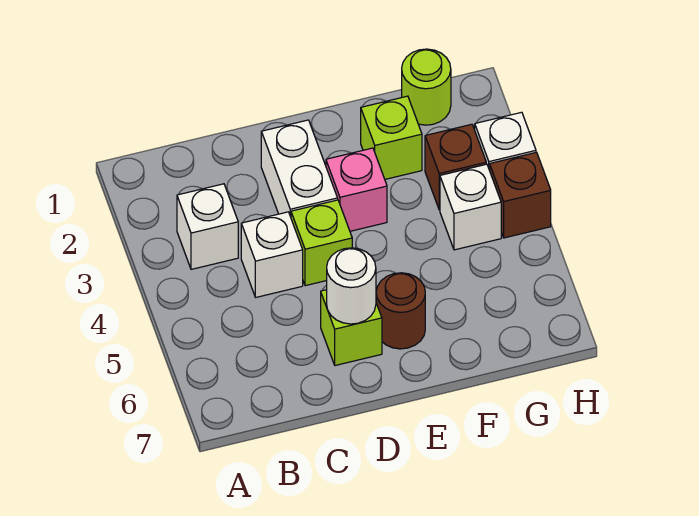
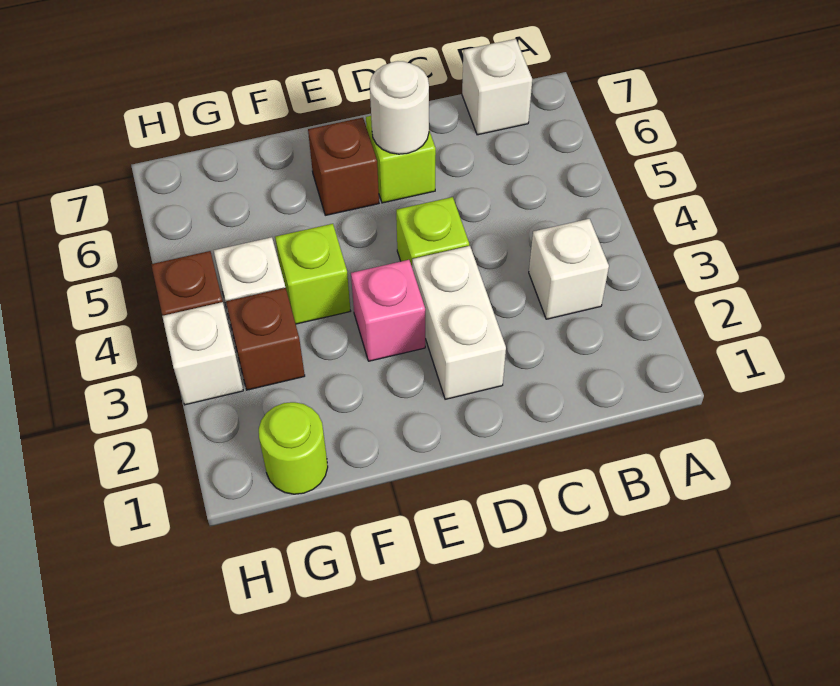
white 1x1 brick [241,212,303,297] -> white 1x1 brick moved to [462,39,532,135]
brown 1x1 round brick [376,273,425,349] -> brown 1x1 brick [308,118,379,215]
lime 1x1 brick [361,96,422,179] -> lime 1x1 brick moved to [275,224,350,324]

